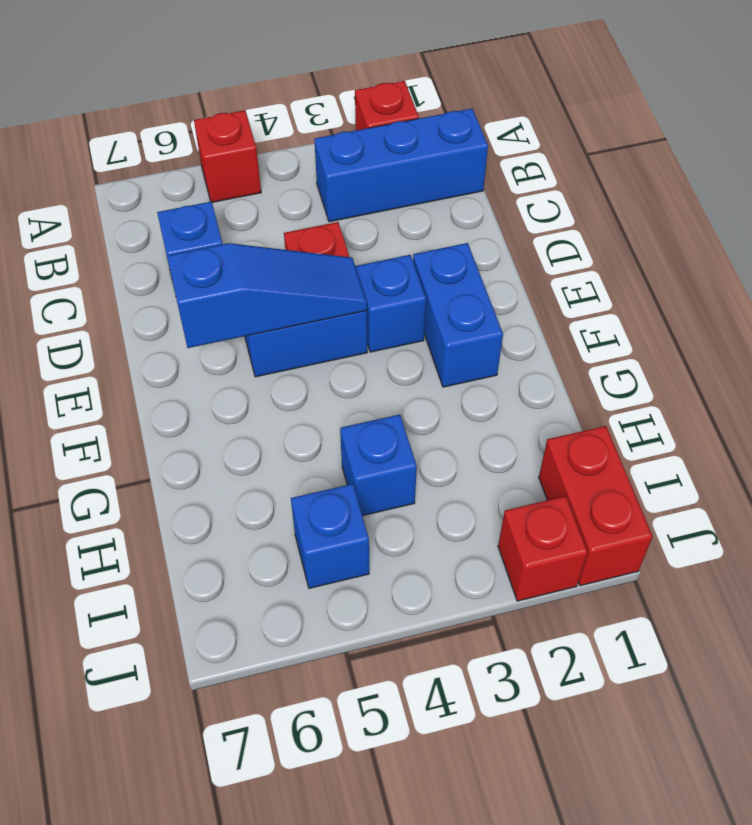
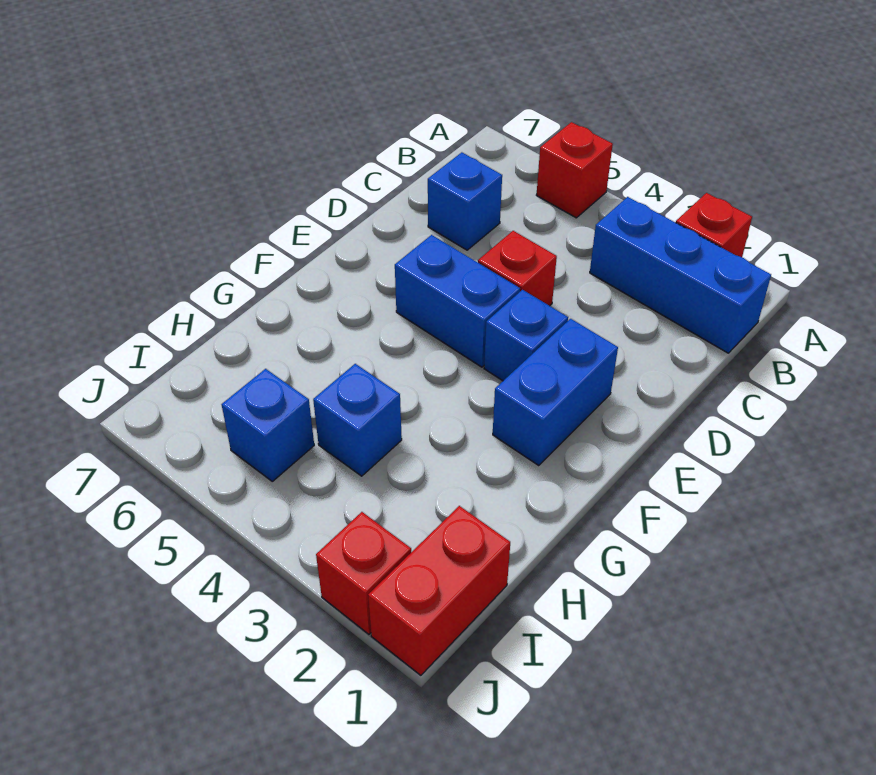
blue 1x3 slope [167,243,367,348] -> none

